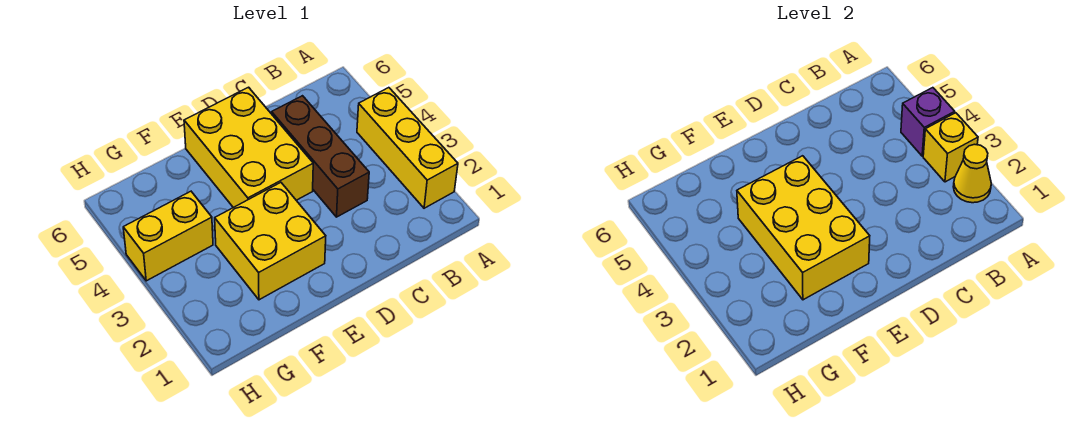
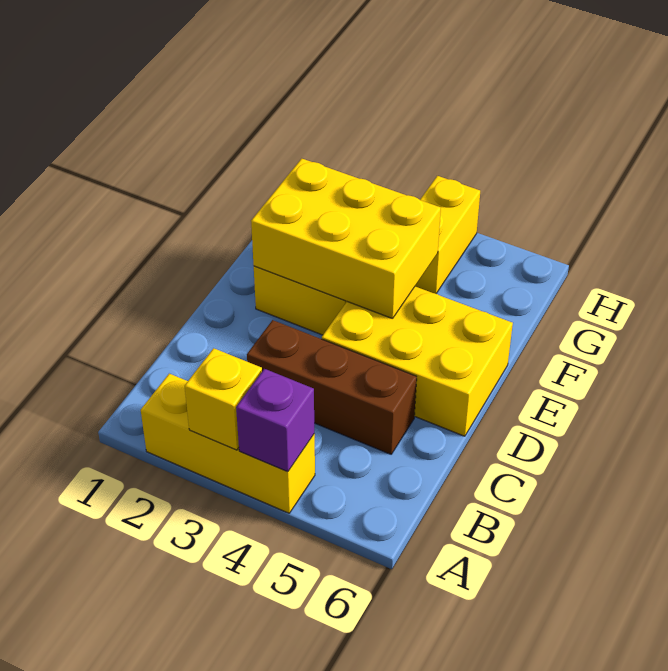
yellow 1x1 cone [953,144,991,203] -> none

